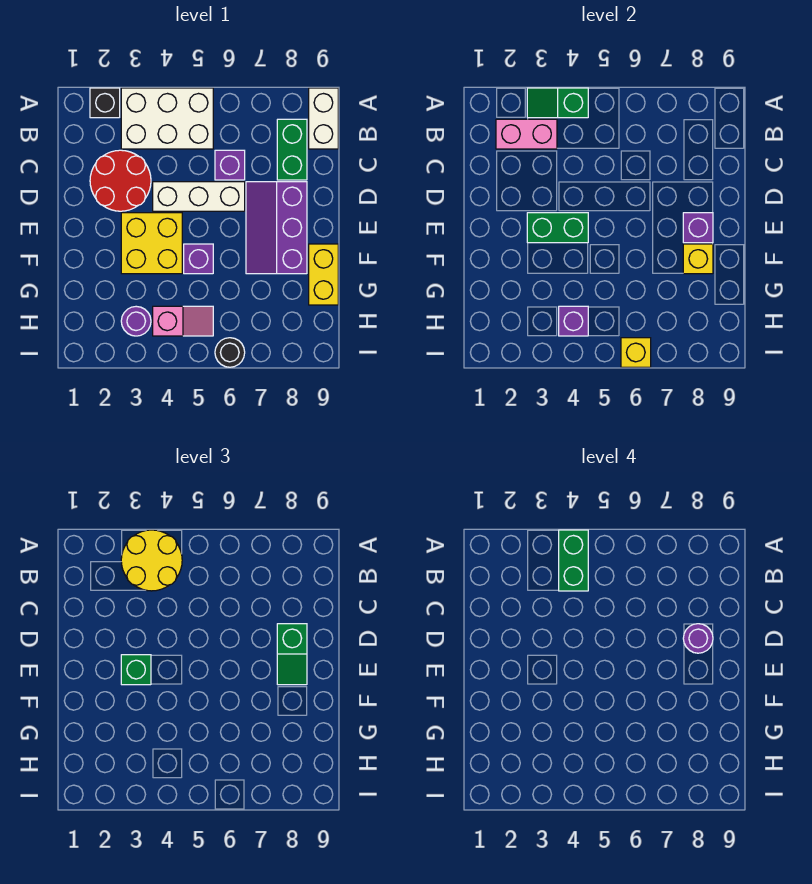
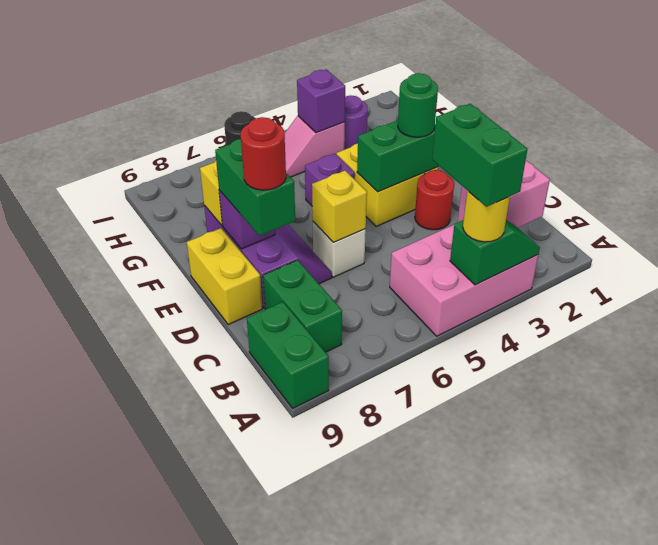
black 1x1 brick [90,88,120,118] -> none
white 2x3 brick [121,88,213,149] -> pink 2x3 brick [390,225,538,336]
yellow 2x2 round brick [121,530,182,591] -> yellow 1x1 round brick [463,191,510,242]
white 1x2 brick [309,88,338,149] -> green 1x2 brick [247,302,329,408]
red 2x2 round brick [90,150,151,211] -> red 1x1 round brick [415,170,454,230]
purple 1x1 brick [215,150,245,180] -> none
white 1x3 brick [153,182,245,211] -> white 1x1 brick [313,222,366,277]
green 1x2 slope [277,624,307,685] -> green 1x2 brick [215,139,295,236]
purple 1x1 round brick [683,624,713,653] -> red 1x1 round brick [241,117,286,190]
green 1x1 brick [121,655,151,685] -> green 1x1 round brick [398,73,438,137]
yellow 1x2 brick [309,244,338,305] -> yellow 1x2 brick moved to [187,228,263,325]
yellow 1x1 brick [621,338,651,367] -> yellow 1x1 brick moved to [312,171,367,242]

